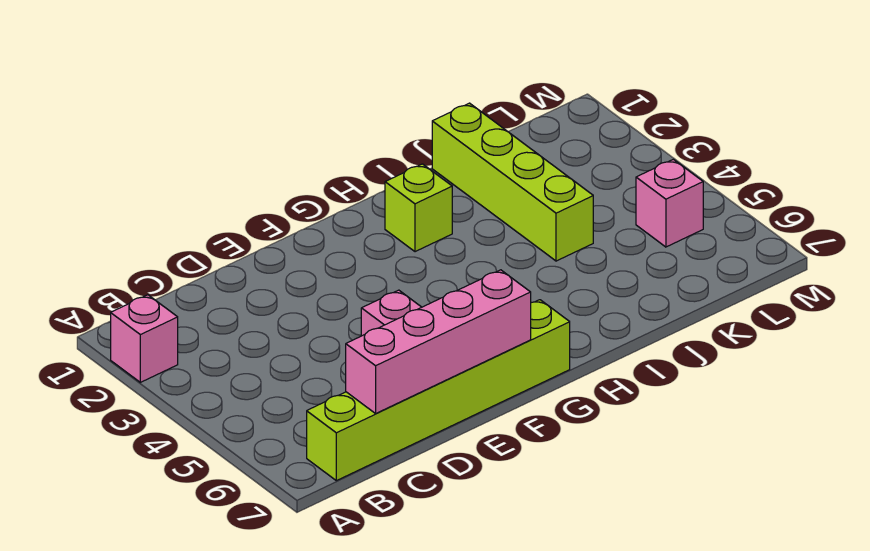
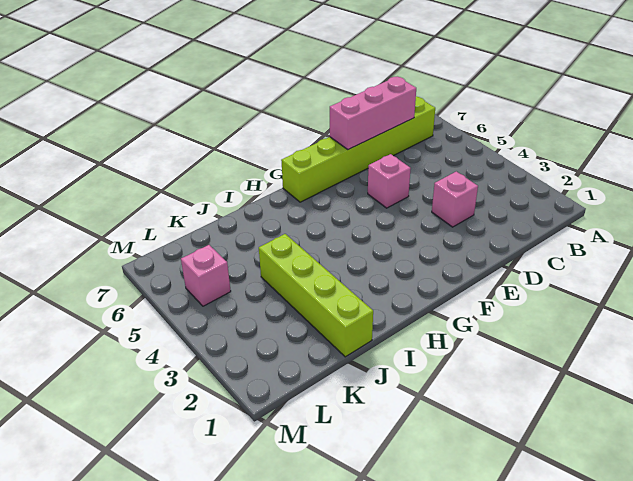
pink 1x1 brick [111,295,178,382] -> pink 1x1 brick moved to [432,171,478,227]
pink 1x4 brick [346,270,531,413] -> pink 1x3 brick [330,77,416,150]
lime 1x1 brick [385,164,452,252] -> none

